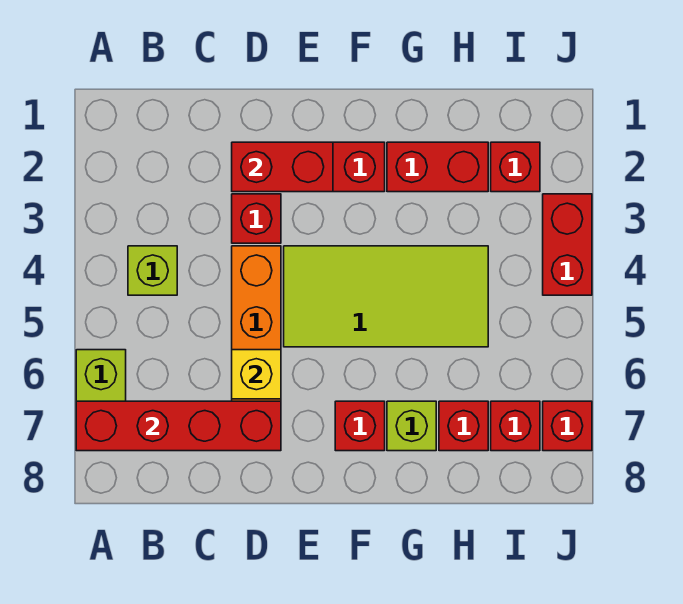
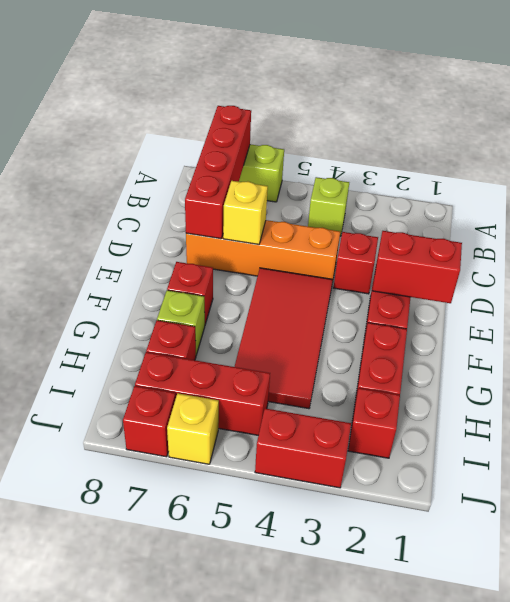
red 1x2 brick [232,142,333,192] -> red 1x2 brick turned to [372,231,462,303]
lime 2x4 tile [284,246,488,347] -> red 2x4 tile [235,268,333,409]
red 1x1 brick [491,401,540,451] -> red 1x3 brick [135,352,270,435]
none -> yellow 1x1 brick [167,393,219,464]

